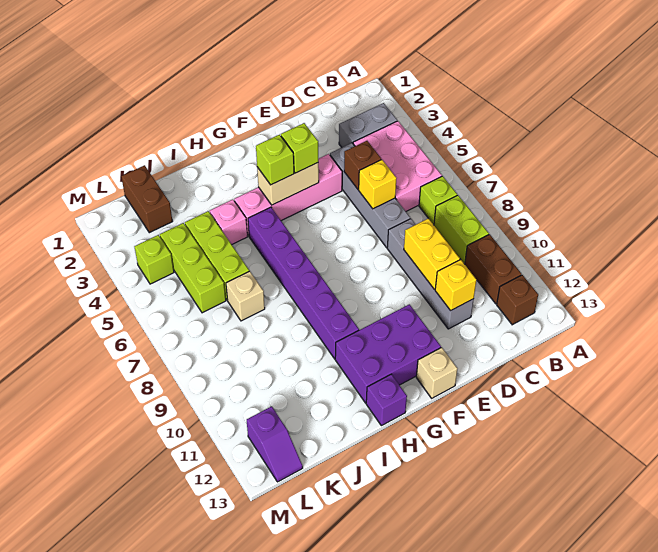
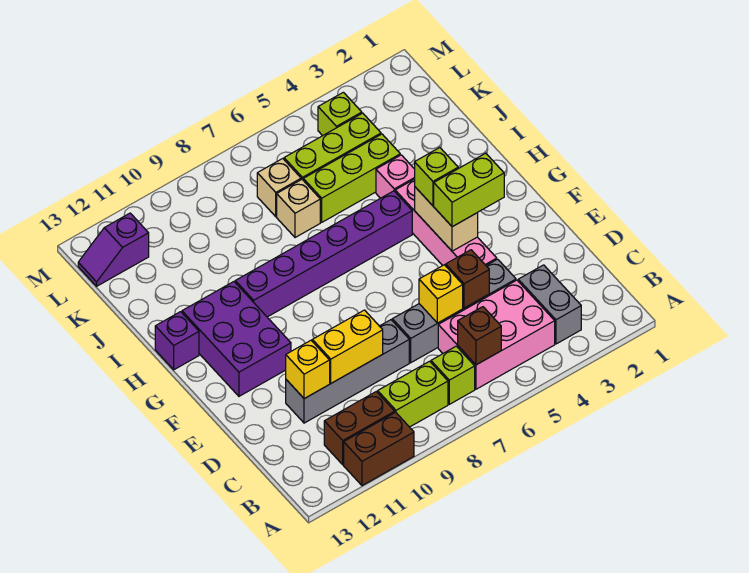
brown 1x1 brick [497,275,538,325] -> brown 1x1 brick moved to [458,307,501,365]
lime 1x1 brick [281,123,318,173] -> lime 1x2 brick [434,153,504,227]
tan 1x1 brick [416,347,457,398] -> tan 1x1 brick moved to [257,159,301,217]
brown 1x2 brick [121,165,173,233] -> brown 1x2 brick moved to [344,412,414,486]

